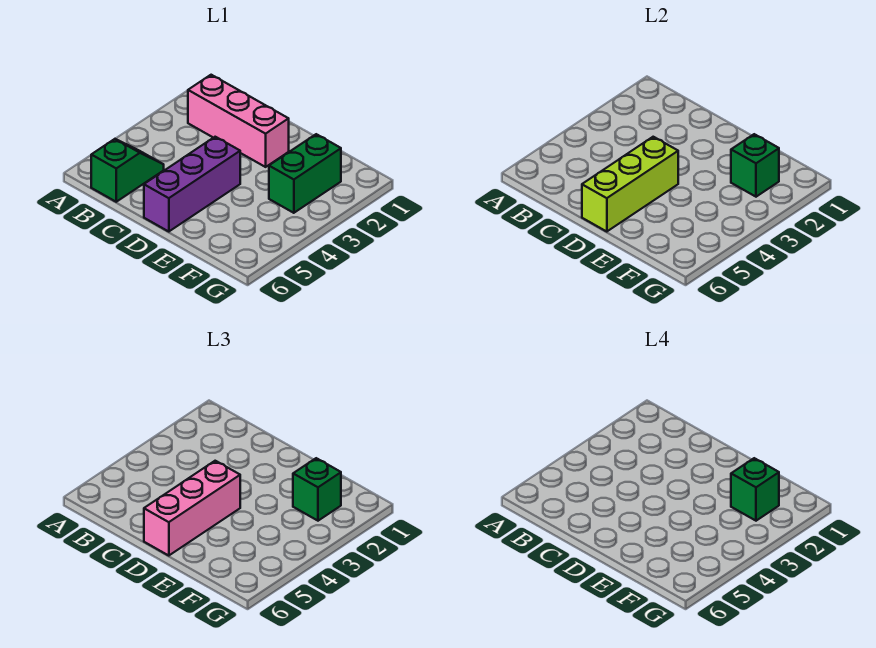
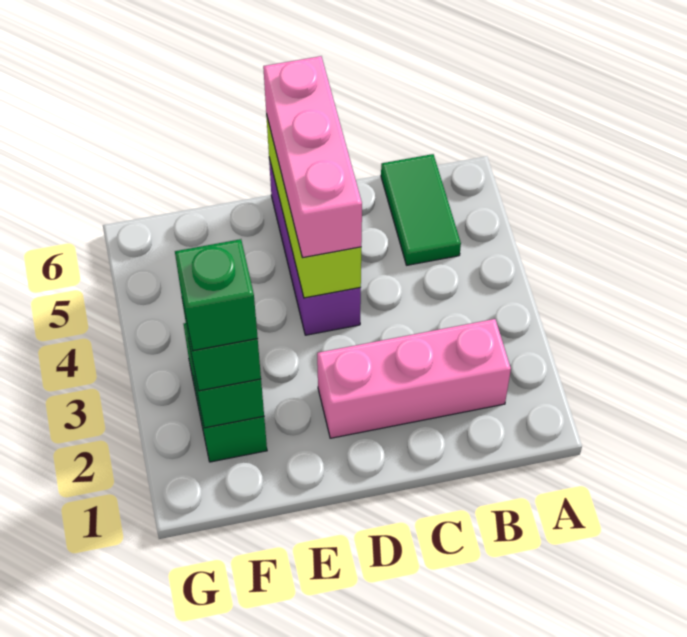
green 1x2 slope [91,139,164,202] -> green 1x2 tile [381,154,461,265]

